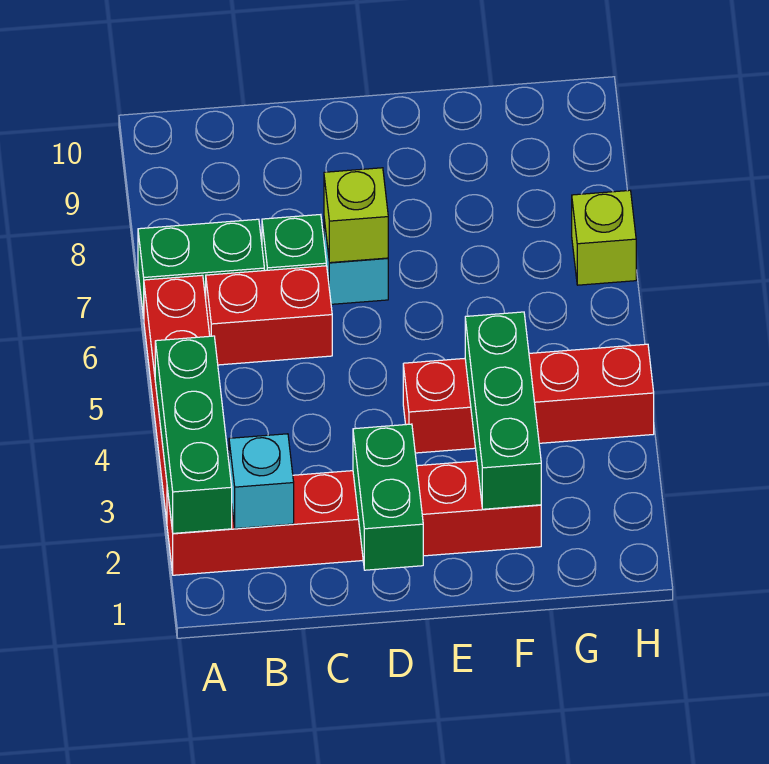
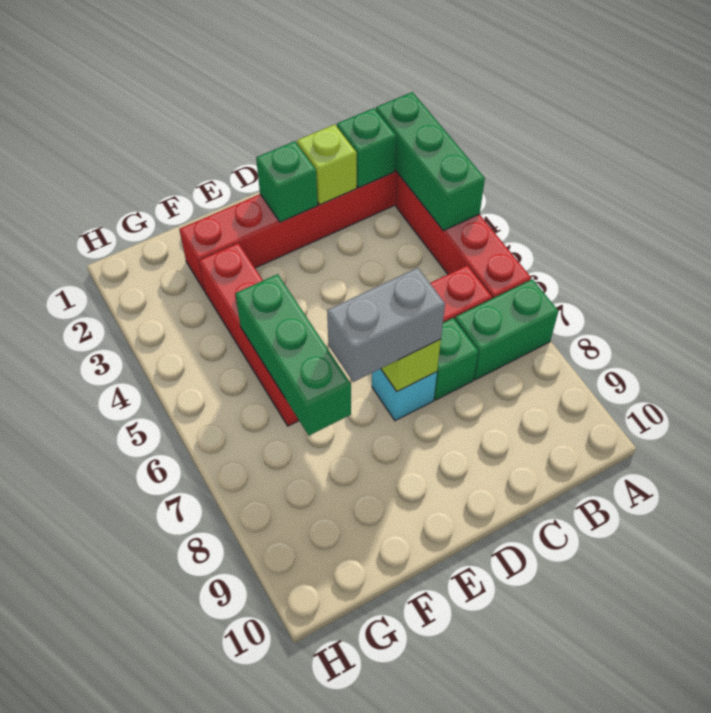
cyan 1x1 brick [229,434,294,529] -> green 1x1 brick [337,108,396,188]
green 1x2 brick [353,424,423,570] -> green 1x1 brick [256,141,318,222]
none -> grey 1x2 brick [327,268,445,382]
red 1x4 brick [403,344,654,453] -> red 1x4 brick turned to [199,243,299,426]
green 1x3 brick [465,312,541,509] -> green 1x3 brick moved to [235,274,351,435]
lime 1x1 brick [572,190,636,285] -> lime 1x1 brick moved to [297,125,357,205]

